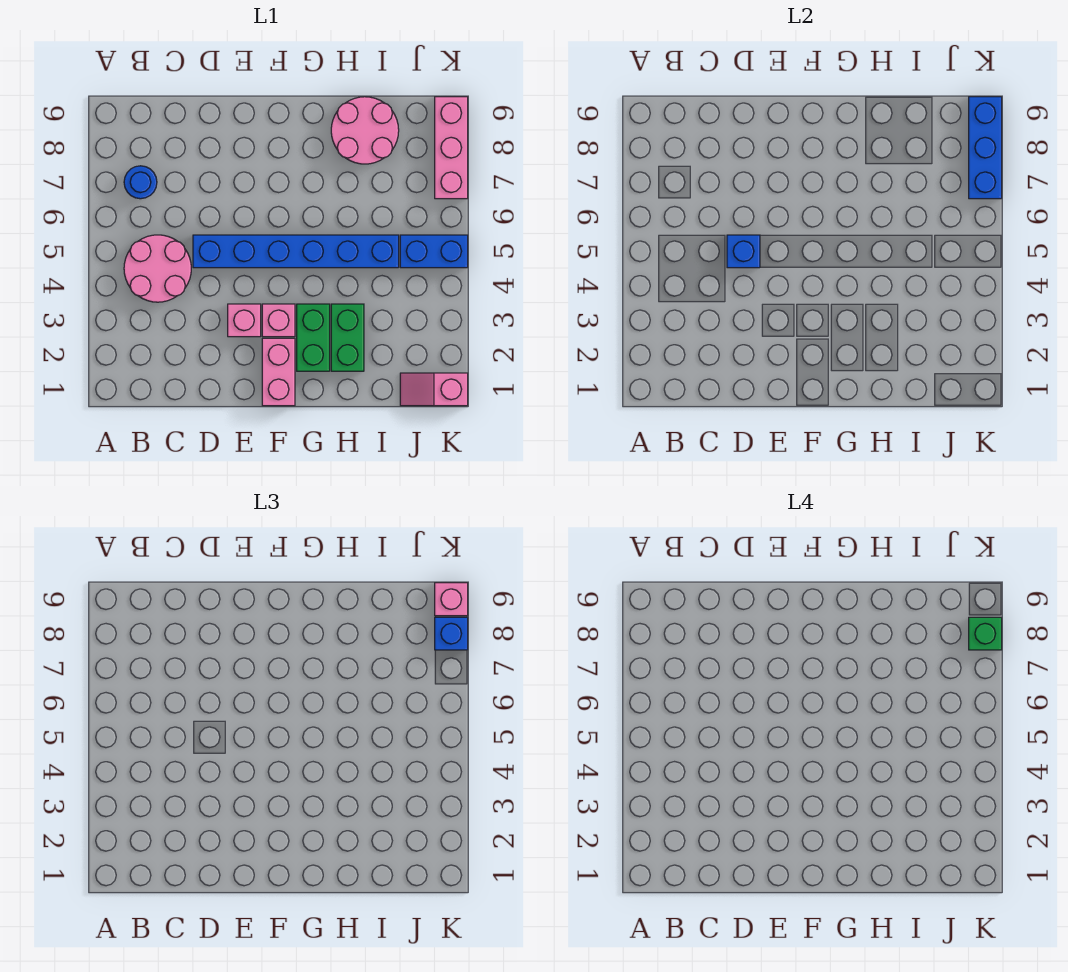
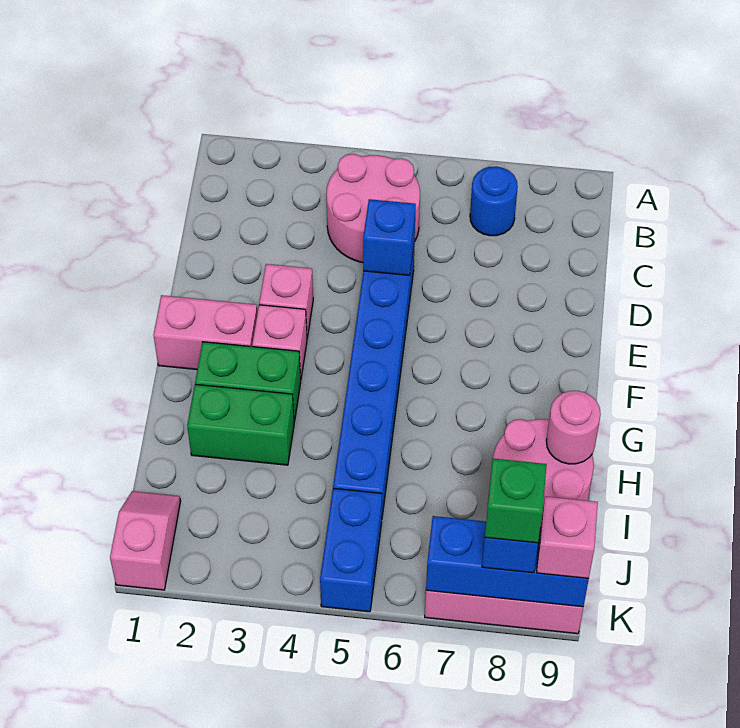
none -> pink 1x1 round brick [546,391,601,464]

